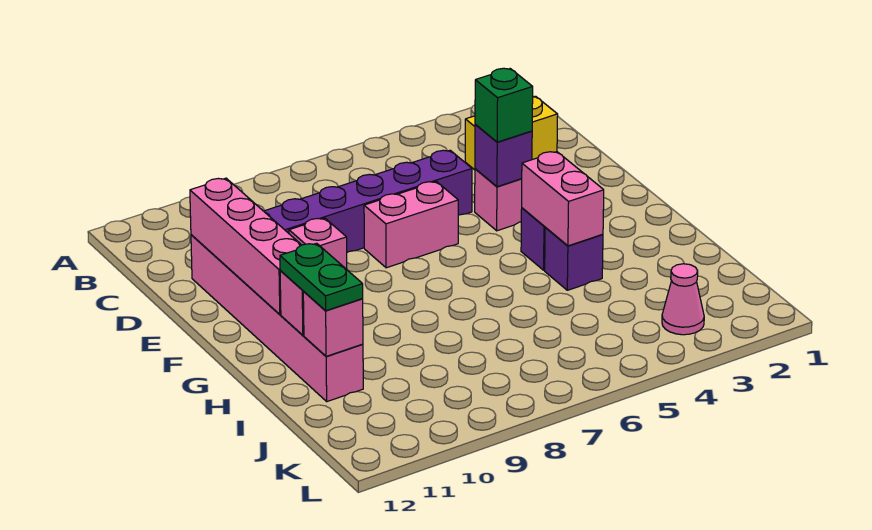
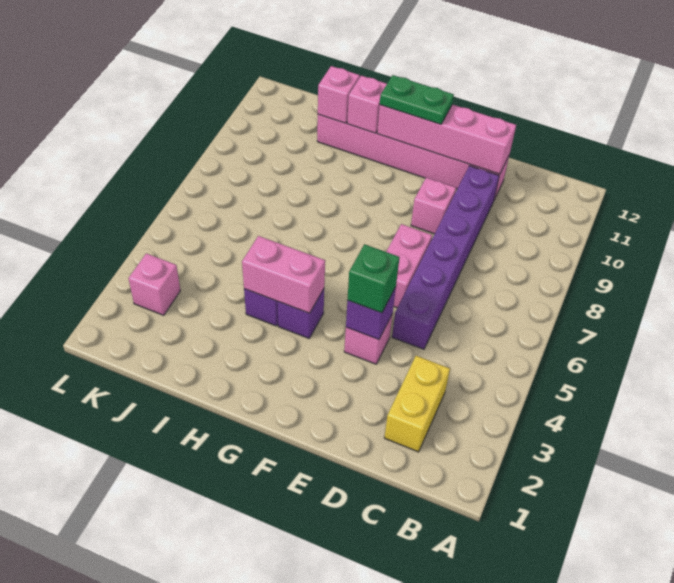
green 1x2 plate [280,243,363,311] -> green 1x2 plate moved to [380,75,454,124]
pink 1x1 cone [662,264,704,335] -> pink 1x1 brick [128,253,180,315]

